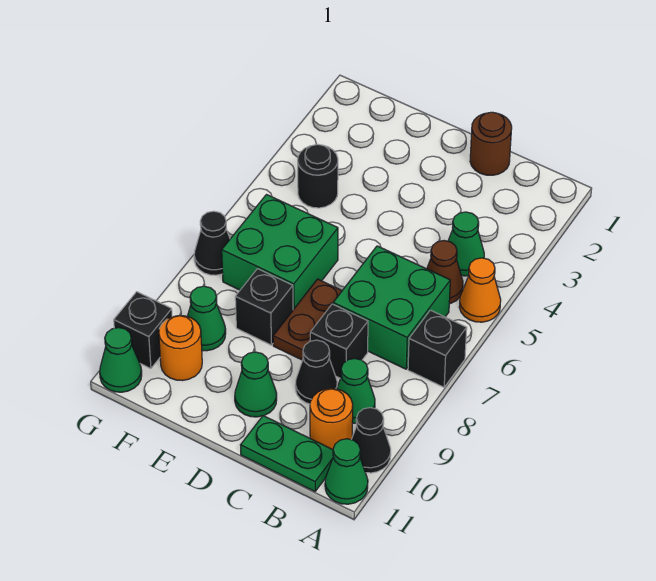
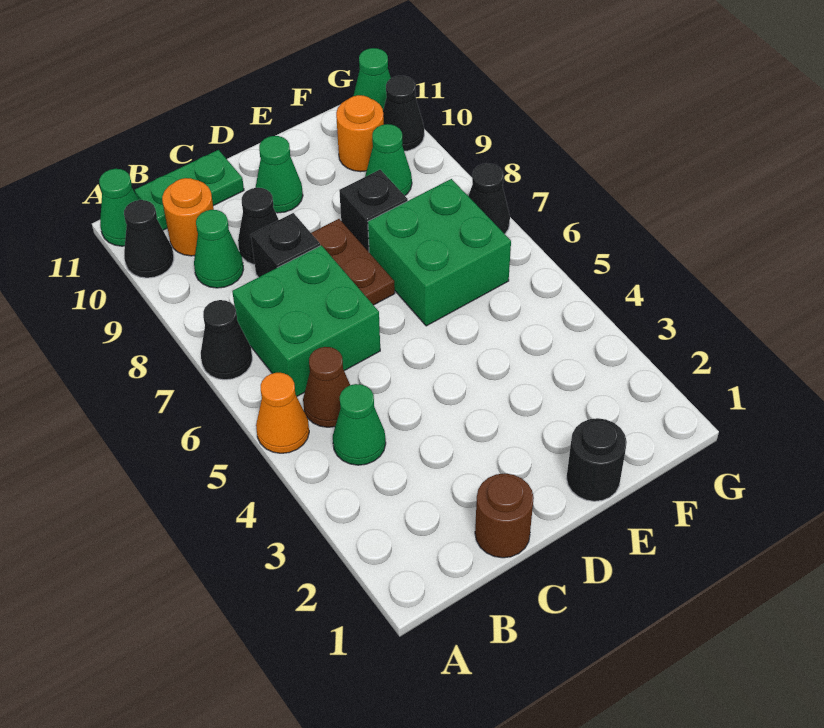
black 1x1 brick [408,310,467,387] -> black 1x1 cone [201,300,252,380]
black 1x1 round brick [298,145,338,208] -> black 1x1 round brick moved to [567,418,627,501]
black 1x1 brick [114,292,172,368] -> black 1x1 cone [383,76,424,151]

